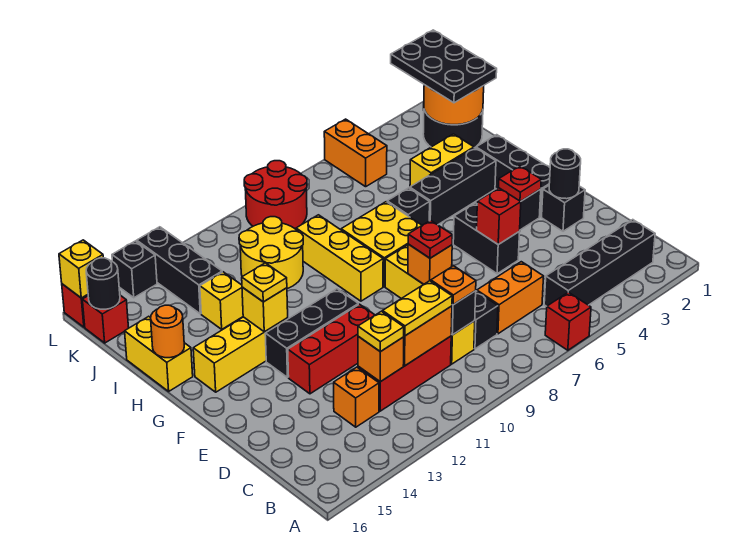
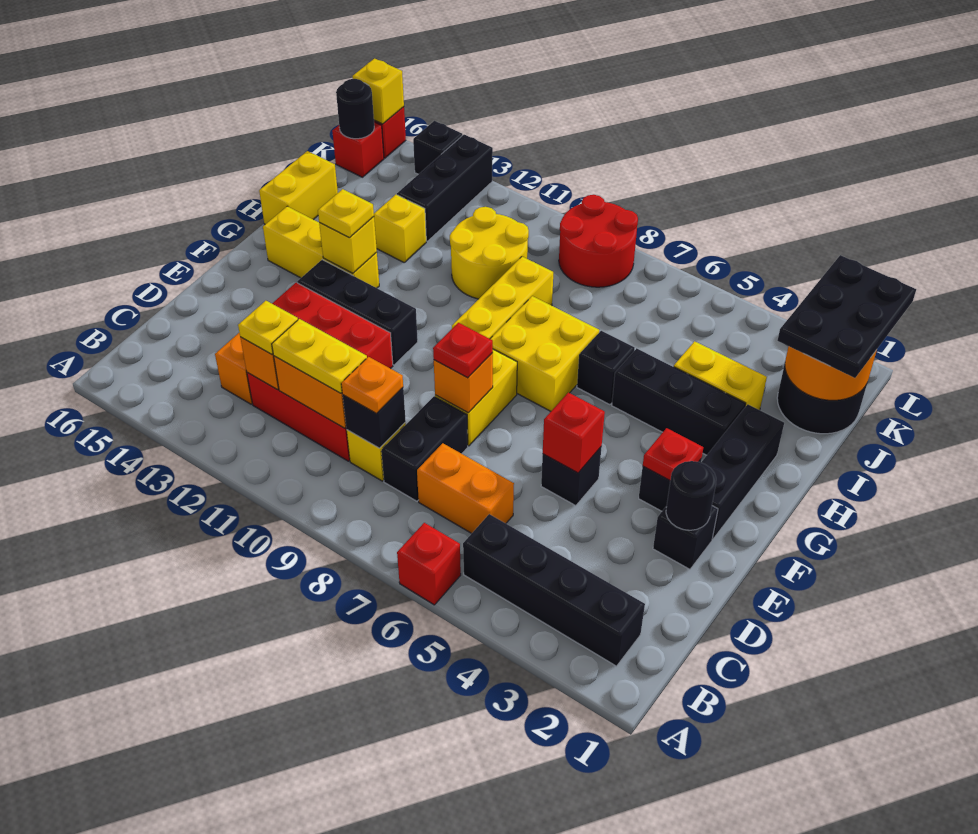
black 1x2 brick [453,203,520,274] -> black 1x1 brick [541,447,601,506]
orange 1x1 round brick [151,305,184,358] -> none
orange 1x2 brick [324,119,387,187] -> none

